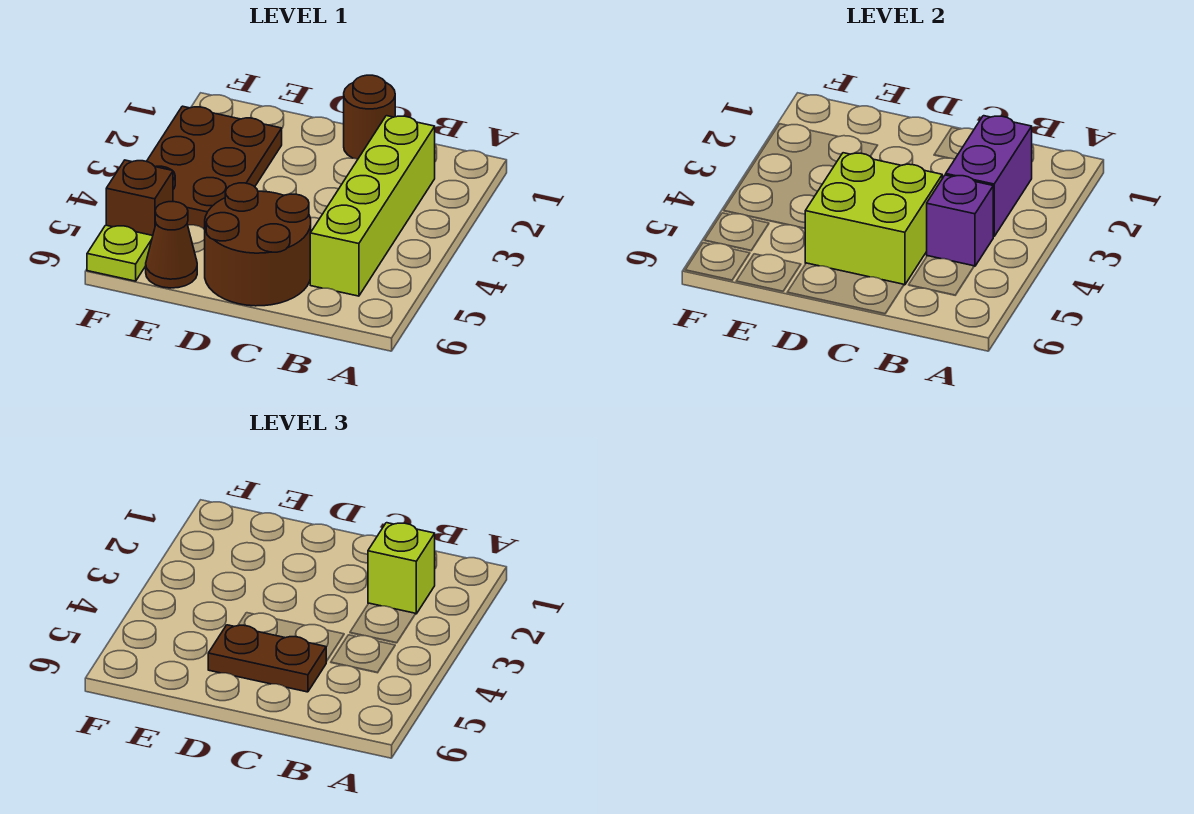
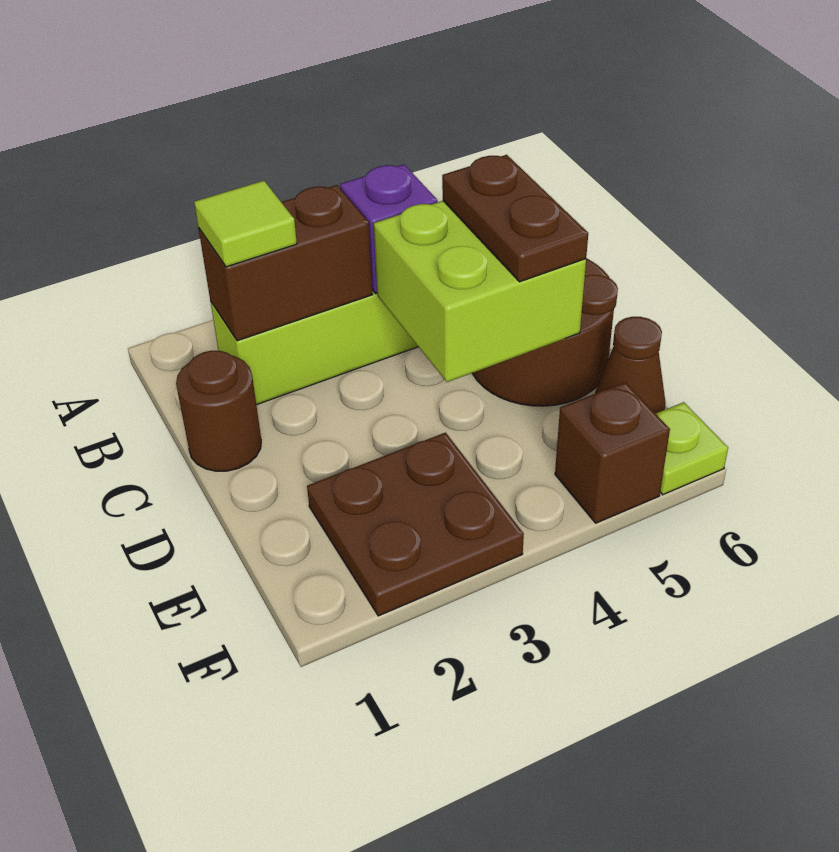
purple 1x2 brick [946,116,1032,237] -> brown 1x2 brick [199,185,372,341]
lime 1x1 brick [368,523,435,614] -> lime 1x1 tile [194,181,297,267]
brown 2x3 plate [147,106,282,229] -> brown 2x2 plate [307,433,524,616]

